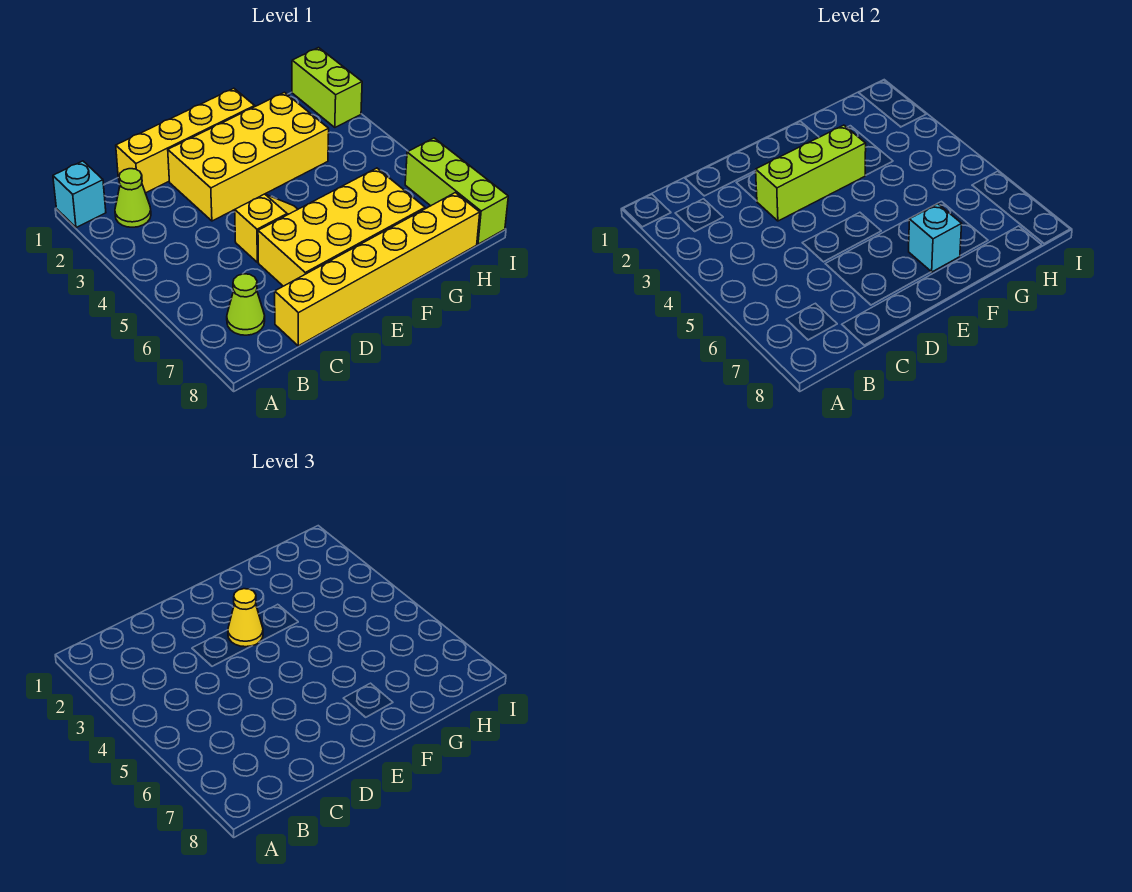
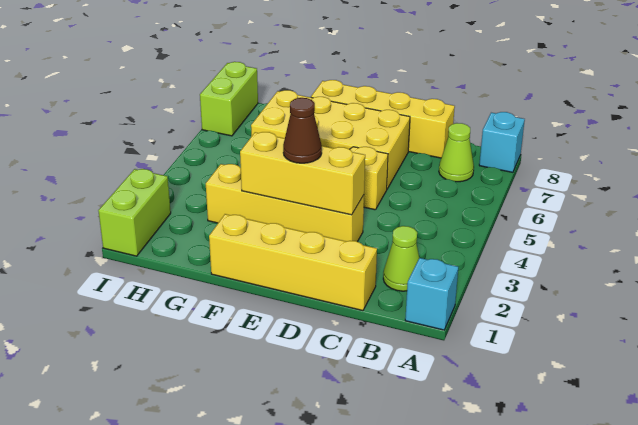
yellow 1x6 brick [275,193,480,346] -> yellow 1x4 brick [311,80,455,158]
yellow 2x4 brick [168,92,329,221] -> yellow 1x4 brick [206,164,364,242]
lime 1x3 brick [755,125,866,221] -> yellow 1x3 brick [240,132,365,215]
yellow 1x1 cone [228,589,263,647] -> brown 1x1 cone [283,98,322,163]
cyan 1x1 brick [909,204,962,272] -> cyan 1x1 brick moved to [479,112,525,172]
lime 1x3 brick [405,138,508,244] -> lime 1x2 brick [200,62,258,136]

